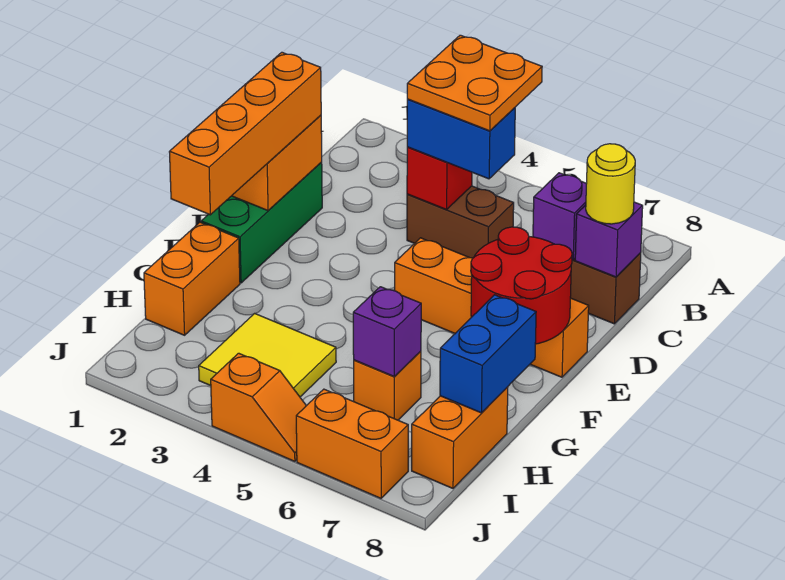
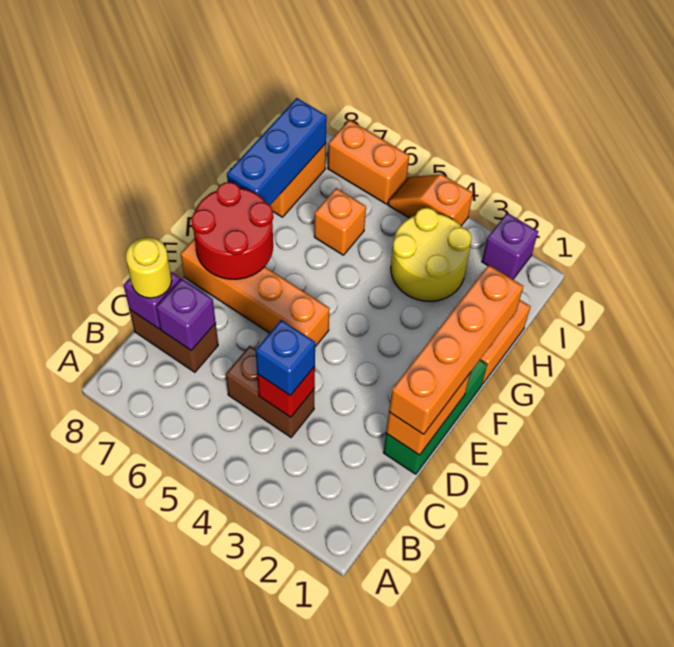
orange 2x2 plate [407,35,542,131] -> none
blue 1x2 brick [407,99,515,179] -> blue 1x1 brick [256,320,315,395]
blue 1x2 brick [440,295,536,413] -> blue 1x3 brick [227,98,327,205]
yellow 2x2 tile [199,313,336,397] -> yellow 2x2 round brick [391,208,471,301]
purple 1x1 brick [353,287,421,376] -> purple 1x1 brick moved to [482,213,538,279]

